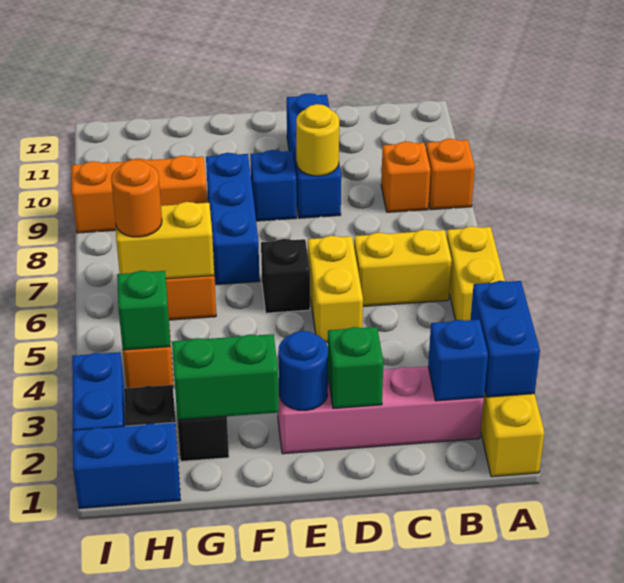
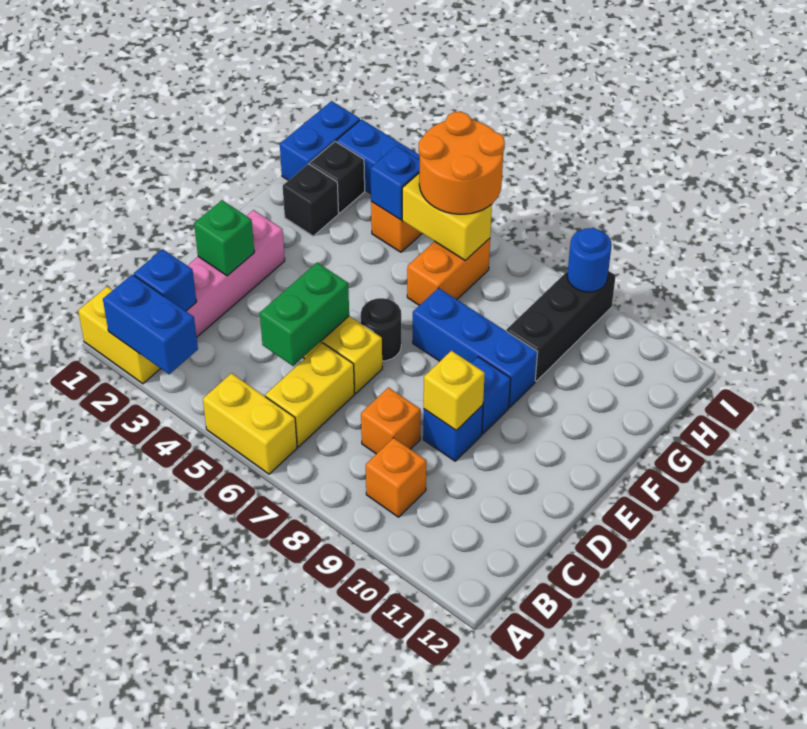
orange 1x1 brick [426,139,475,210] -> orange 1x1 brick moved to [361,388,421,454]
blue 1x3 brick [287,93,341,218] -> blue 1x1 brick [423,405,483,461]
yellow 1x1 round brick [296,104,339,176] -> yellow 1x1 brick [424,351,485,430]
blue 1x1 round brick [278,331,328,411] -> blue 1x1 round brick moved to [567,228,612,292]
black 1x1 brick [261,239,310,313] -> black 1x1 round brick [361,298,401,361]
green 1x2 brick [172,334,279,420] -> green 1x2 brick moved to [260,263,349,366]
yellow 1x2 brick [116,202,214,279] -> yellow 1x2 brick turned to [402,174,492,260]
orange 1x3 brick [72,156,207,233] -> black 1x3 brick [506,271,616,381]
green 1x1 brick [117,271,170,350] -> blue 1x1 brick [371,146,420,220]
orange 1x1 round brick [111,160,162,237] -> orange 2x2 round brick [419,112,505,214]

